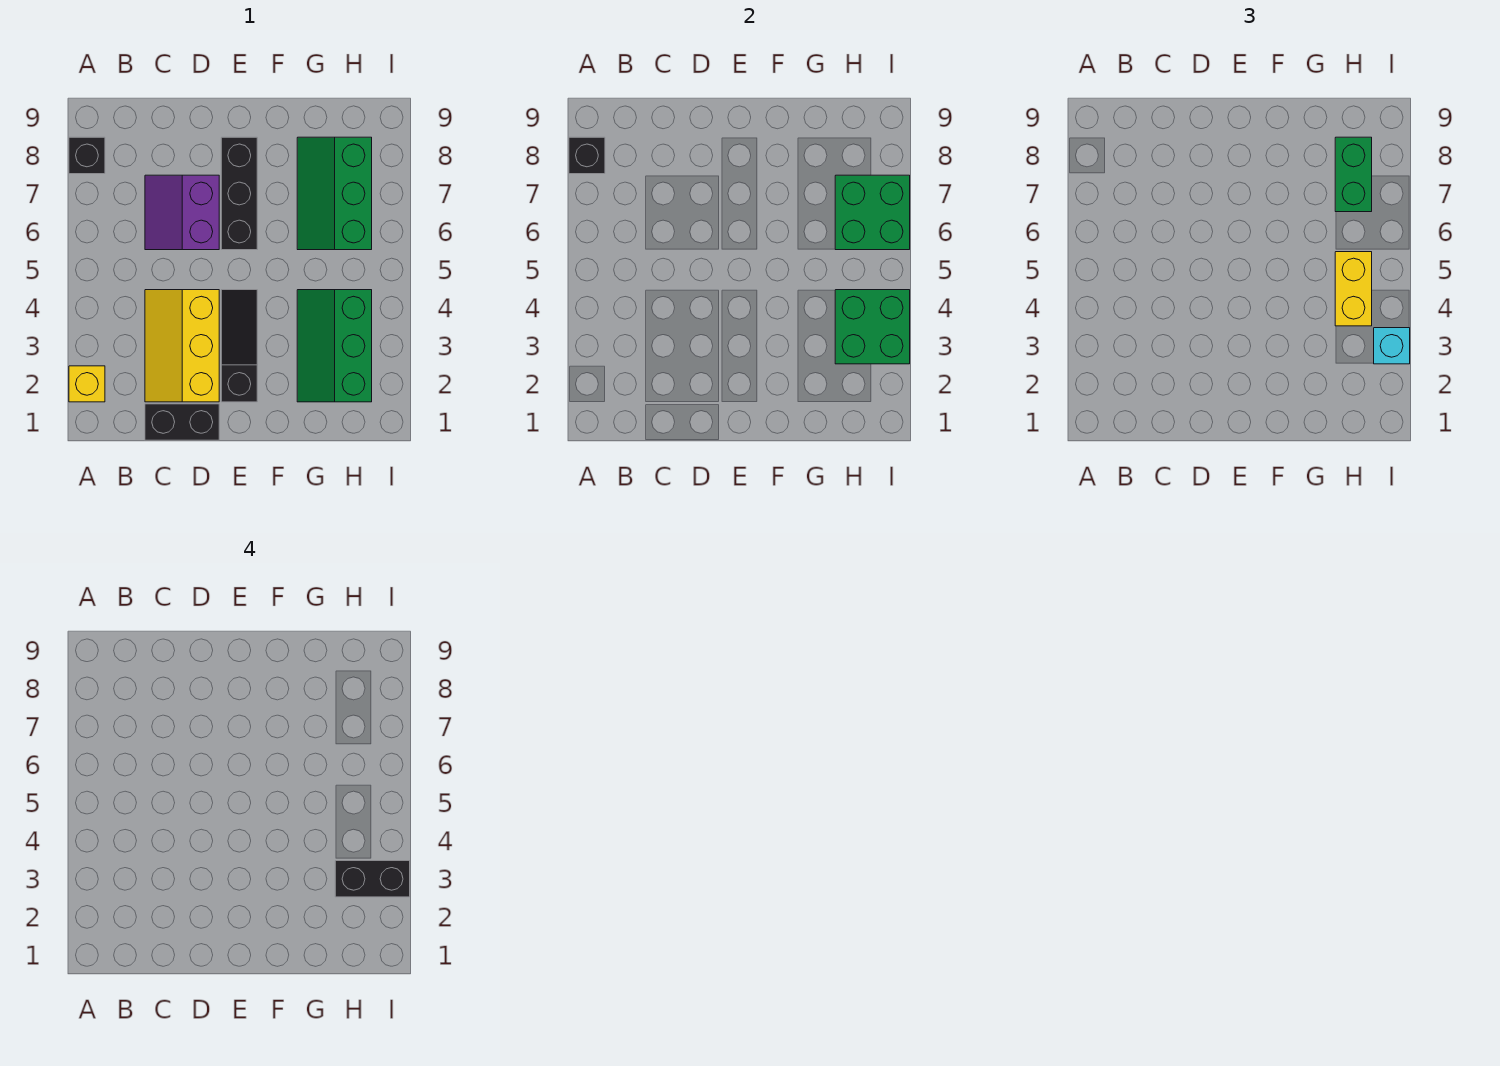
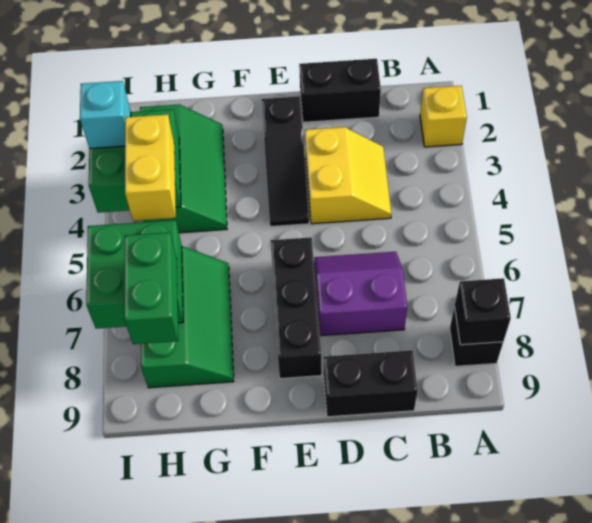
yellow 2x3 slope [145,290,219,402] -> yellow 2x2 slope [305,127,391,224]
purple 2x2 slope [145,175,219,250] -> purple 2x2 slope turned to [314,252,407,336]
black 1x2 brick [335,861,410,897] -> black 1x2 brick moved to [324,350,418,417]

